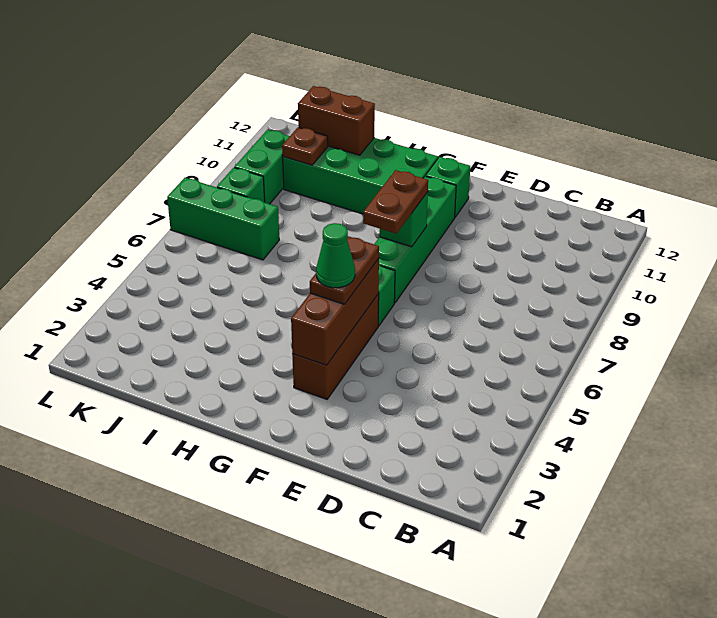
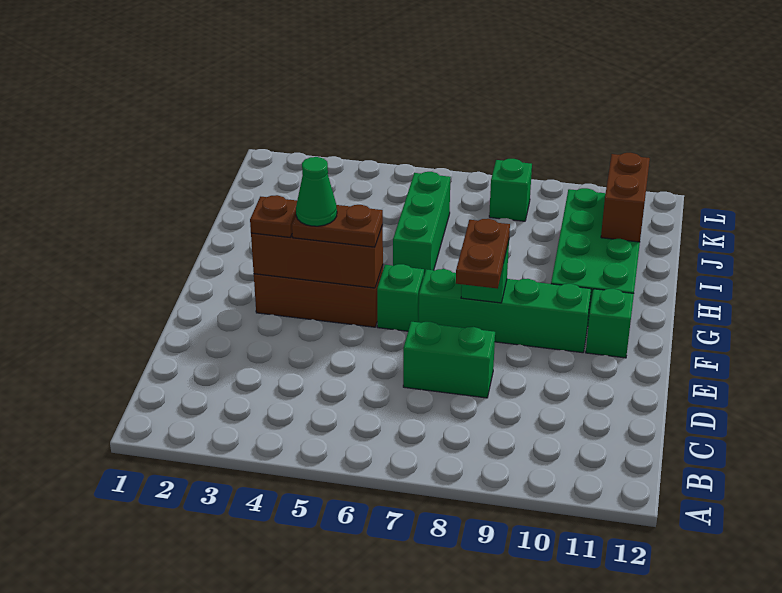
brown 1x2 plate [363,170,428,234] -> brown 1x2 plate turned to [456,219,510,289]
green 1x3 brick [167,178,279,260] -> green 1x3 brick moved to [393,172,451,274]
brown 1x1 plate [282,127,328,165] -> brown 1x1 plate moved to [250,195,297,237]
green 1x2 brick [234,130,290,204] -> green 1x2 brick moved to [403,322,495,398]

